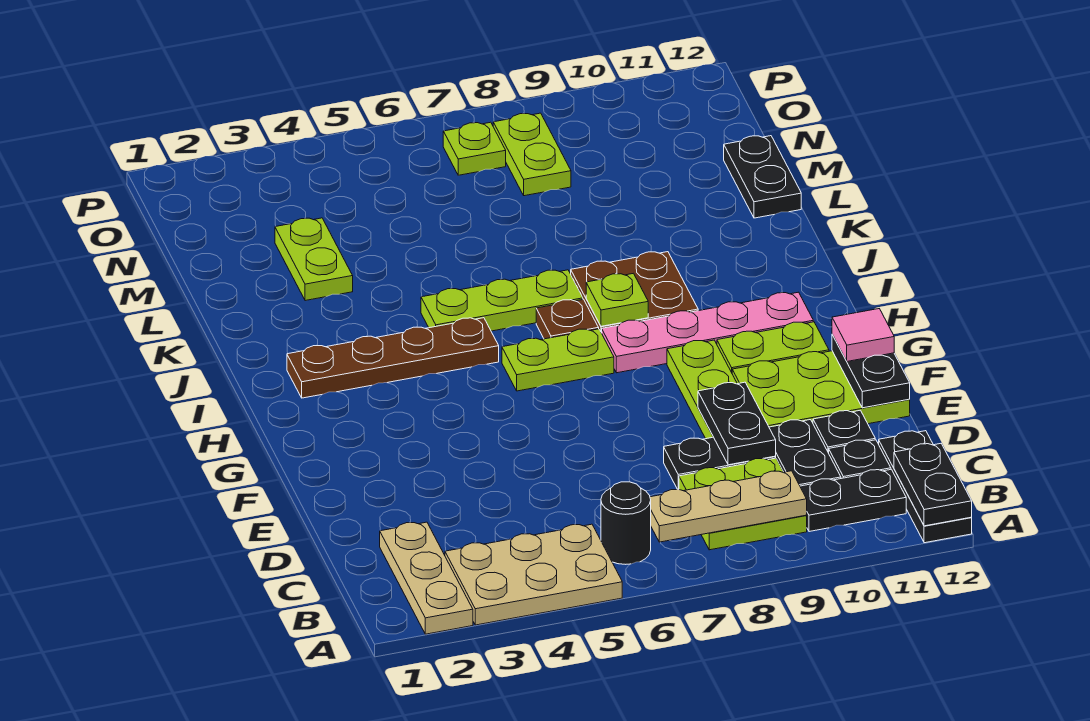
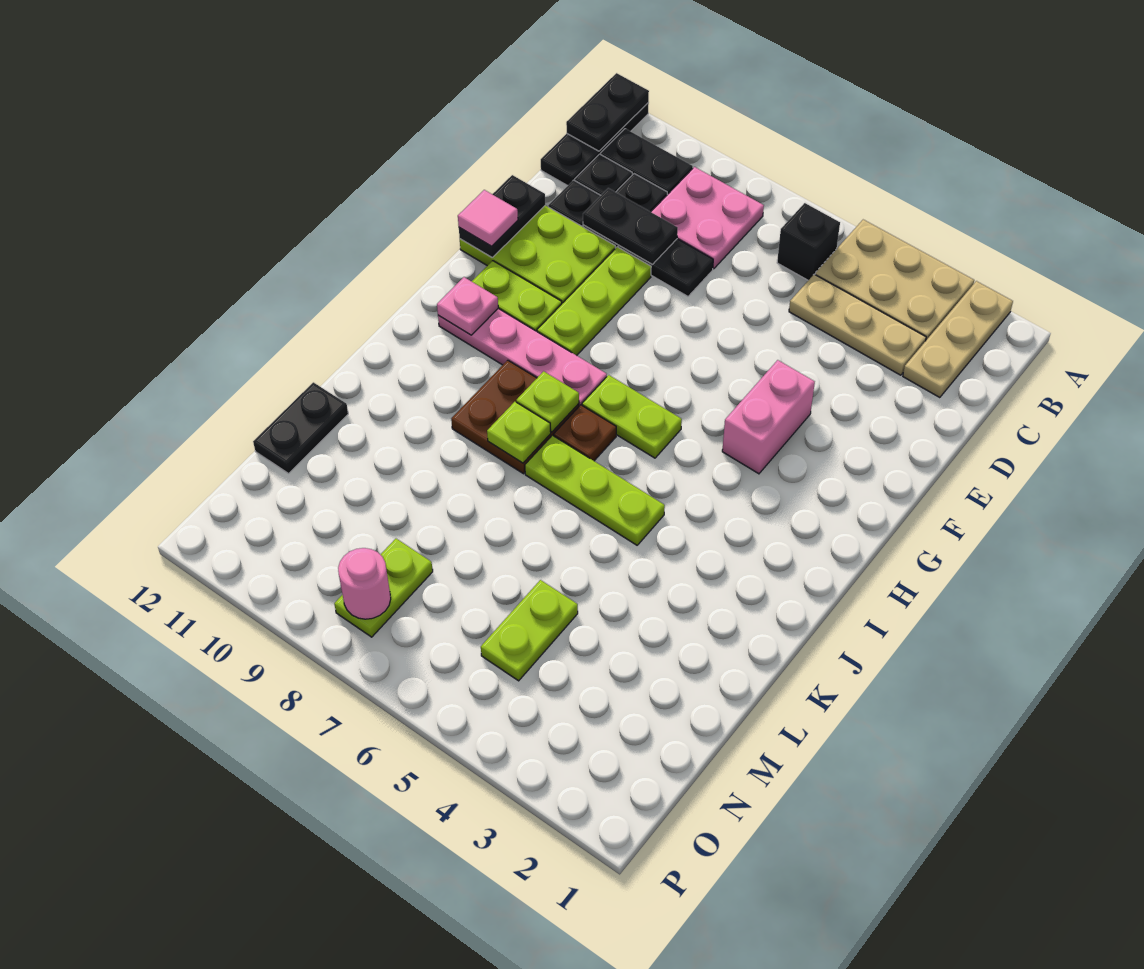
black 1x1 round brick [601,482,651,564] -> black 1x1 brick [777,203,840,280]
tan 1x3 plate [650,471,807,542] -> tan 1x3 plate moved to [789,274,926,375]
lime 2x2 plate [679,458,807,550] -> pink 2x2 plate [651,167,764,269]
black 1x2 plate [698,382,776,465] -> black 1x2 plate turned to [583,188,678,264]
none -> pink 1x2 brick [722,360,815,474]
none -> pink 1x1 plate [437,277,498,335]
brown 1x4 plate [287,318,499,398] -> none
lime 1x2 plate [275,218,353,301] -> lime 1x2 plate moved to [481,580,578,681]
lime 1x1 plate [443,122,506,175] -> lime 1x1 plate moved to [487,402,551,463]
none -> pink 1x1 round brick [338,548,391,619]

